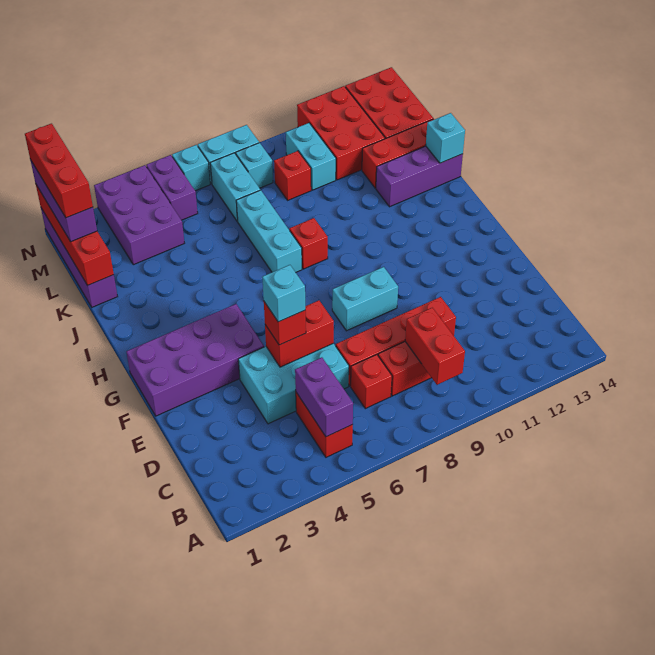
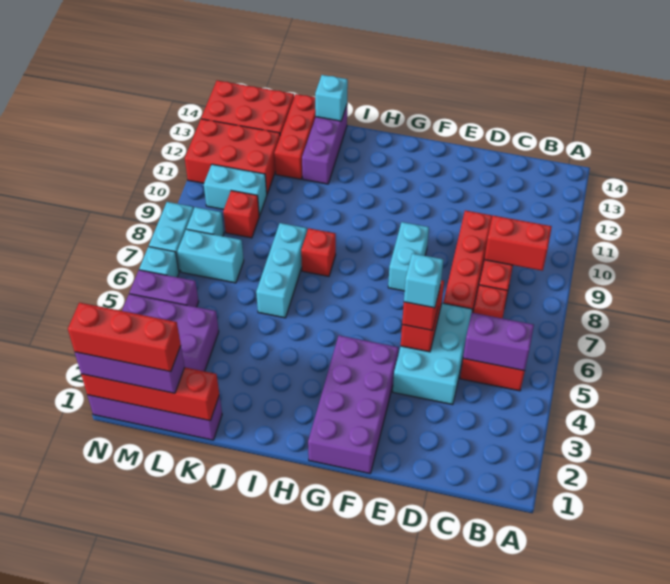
cyan 1x3 brick [236,190,302,272] -> cyan 1x3 brick turned to [256,223,307,318]

